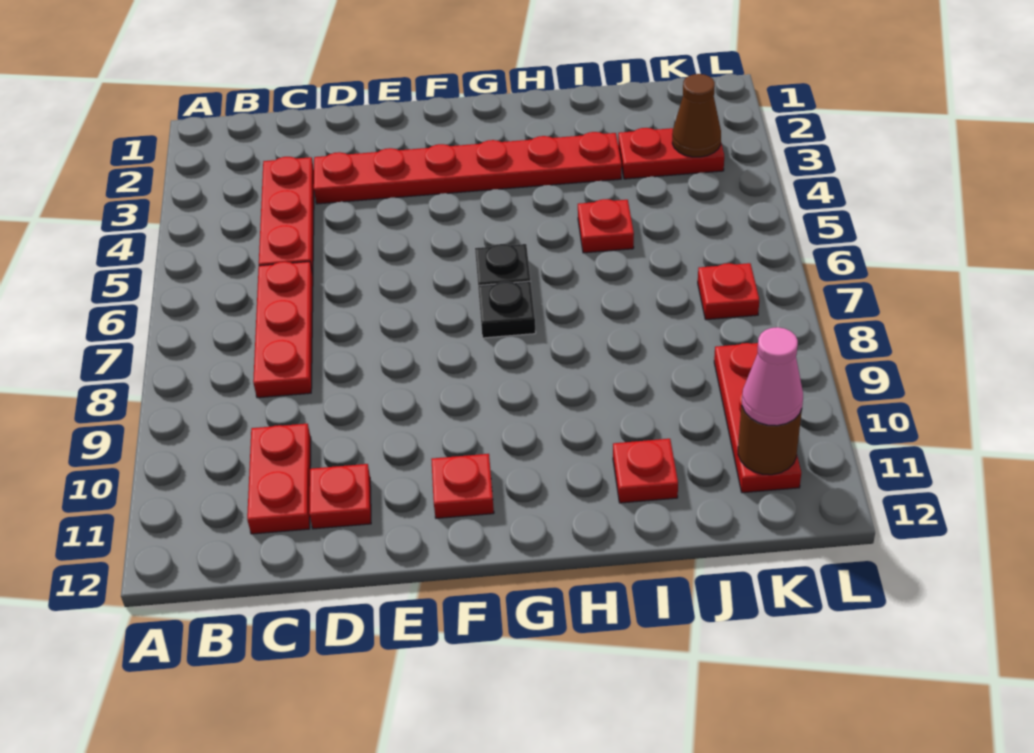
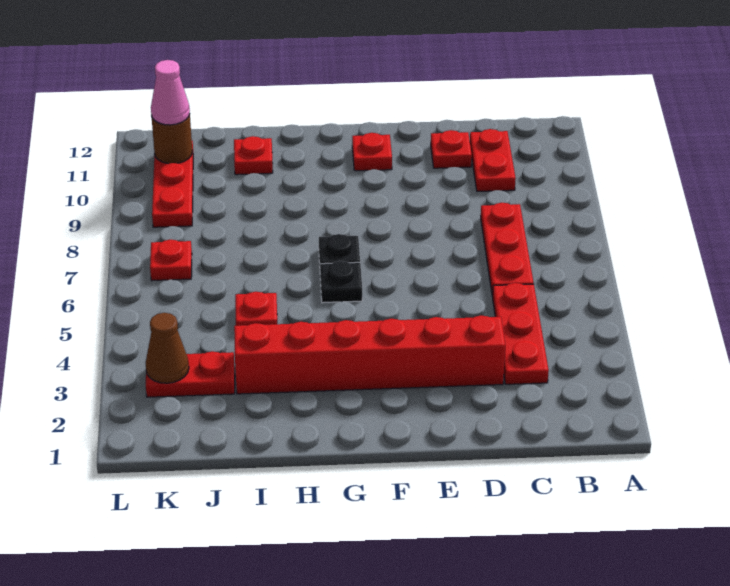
red 1x6 plate [314,132,622,204] -> red 1x6 brick [234,315,505,394]

